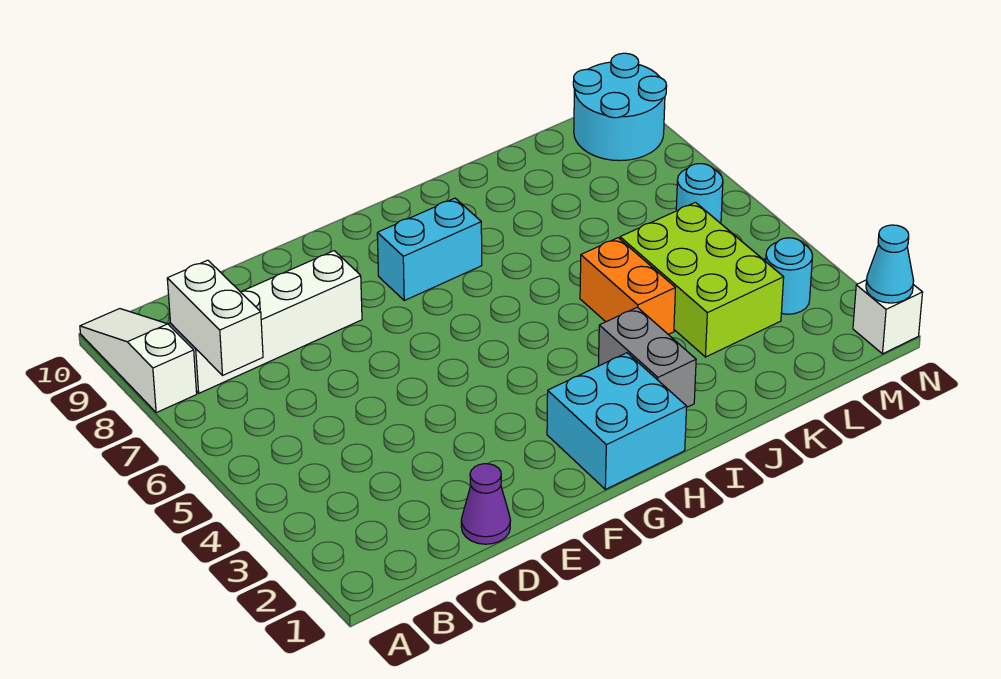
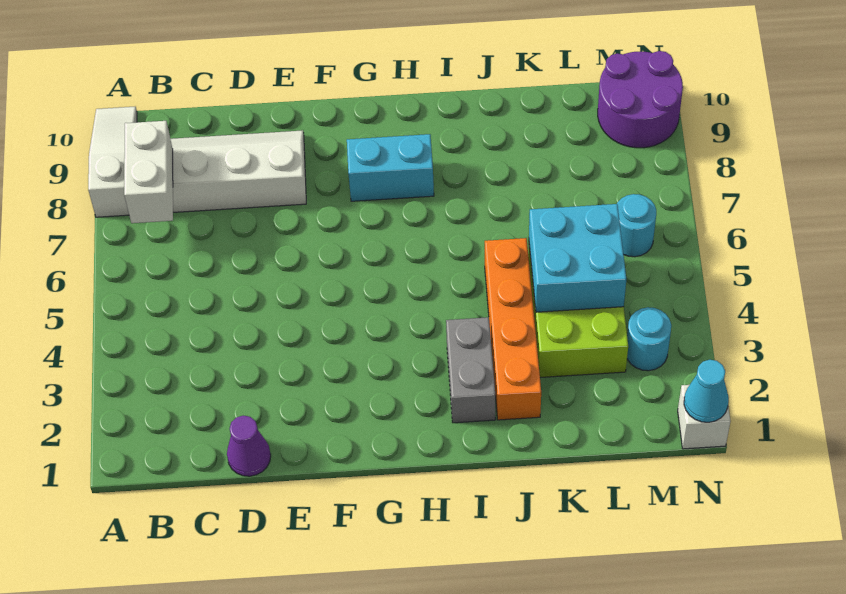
cyan 2x2 brick [547,353,687,489] -> cyan 2x2 brick moved to [529,204,626,312]
orange 1x2 brick [580,238,675,334] -> orange 1x4 brick [485,238,541,420]
cyan 2x2 round brick [573,53,667,161] -> purple 2x2 round brick [598,51,683,148]

